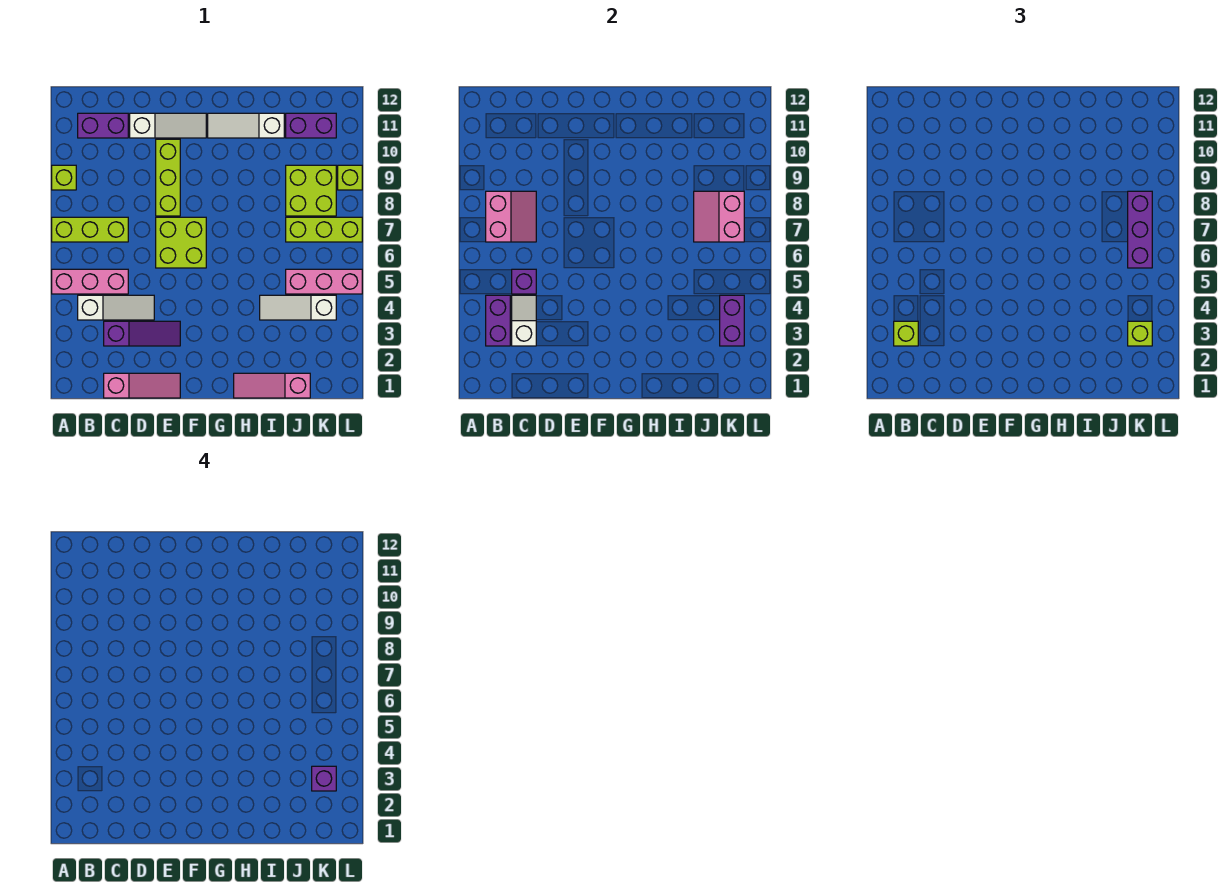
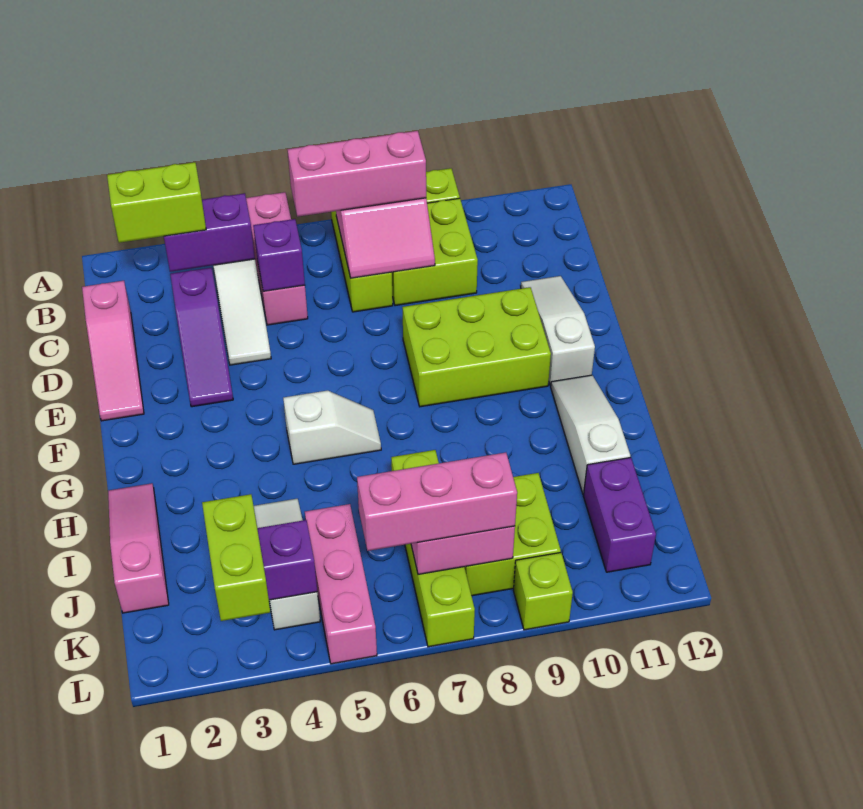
lime 1x1 brick [894,321,918,346] -> lime 1x2 brick [107,162,206,243]
none -> pink 1x3 brick [287,131,426,217]
purple 1x2 brick [78,113,128,138] -> none
white 1x2 slope [512,295,536,346] -> white 1x2 slope moved to [283,391,381,464]
white 1x3 slope [130,113,206,138] -> white 1x3 slope turned to [521,276,595,386]
lime 2x2 brick [156,217,206,268] -> lime 2x2 brick moved to [392,198,478,306]
lime 1x3 brick [156,139,180,216] -> lime 2x3 brick [402,287,551,407]
lime 1x3 brick [286,217,362,242] -> lime 1x4 brick [391,450,475,647]
lime 1x1 brick [1128,321,1152,346] -> lime 1x2 brick [202,494,270,621]
purple 1x1 brick [312,766,336,791] -> none
purple 1x3 brick [1128,191,1152,268] -> pink 1x3 brick [357,453,517,551]

